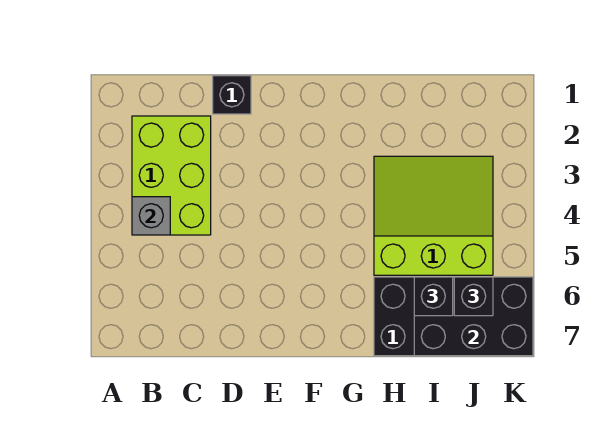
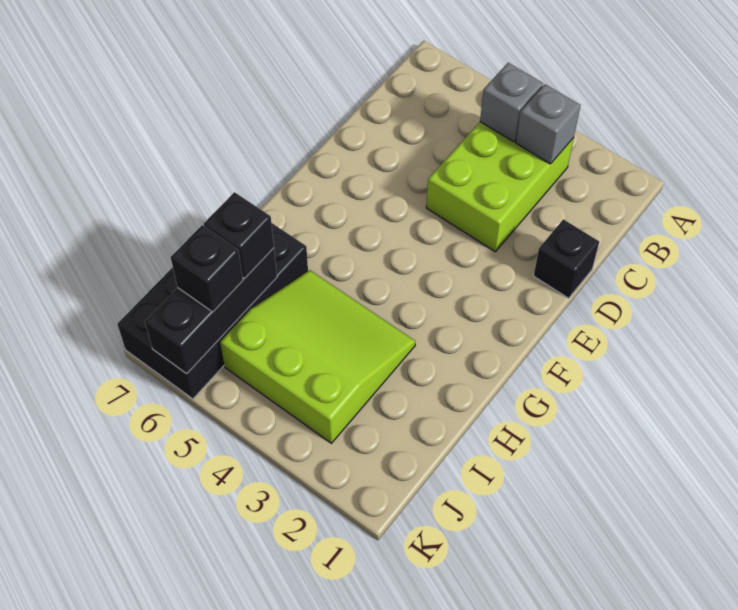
lime 2x3 brick [132,116,211,235] -> lime 2x3 brick turned to [426,122,574,252]
none -> grey 1x1 brick [516,84,581,164]
lime 3x3 slope [374,156,493,275] -> lime 3x3 slope turned to [220,270,415,443]
black 2x3 brick [414,277,533,356] -> black 1x3 brick [145,248,277,374]

